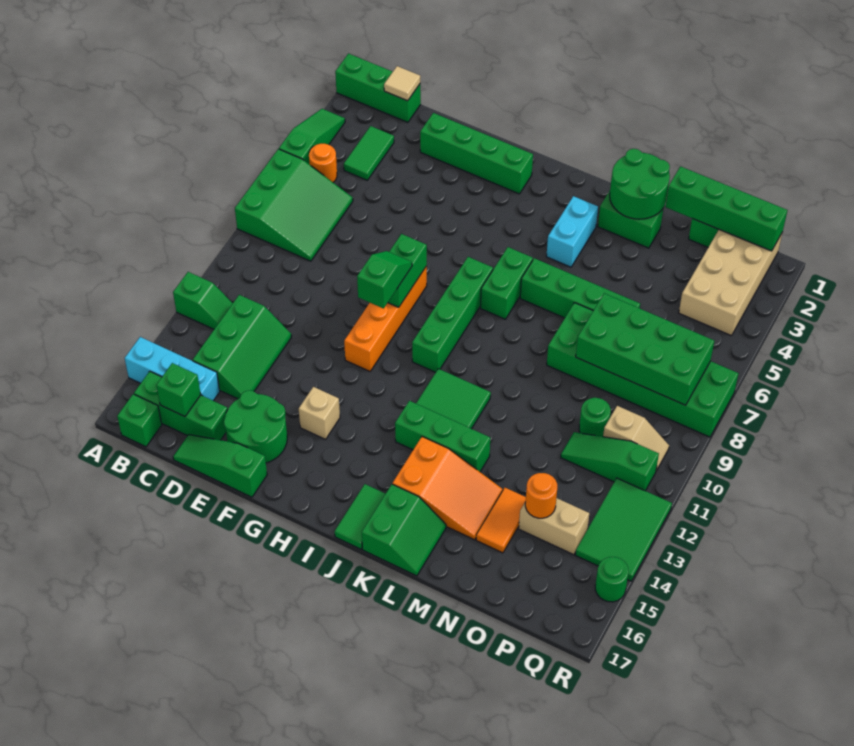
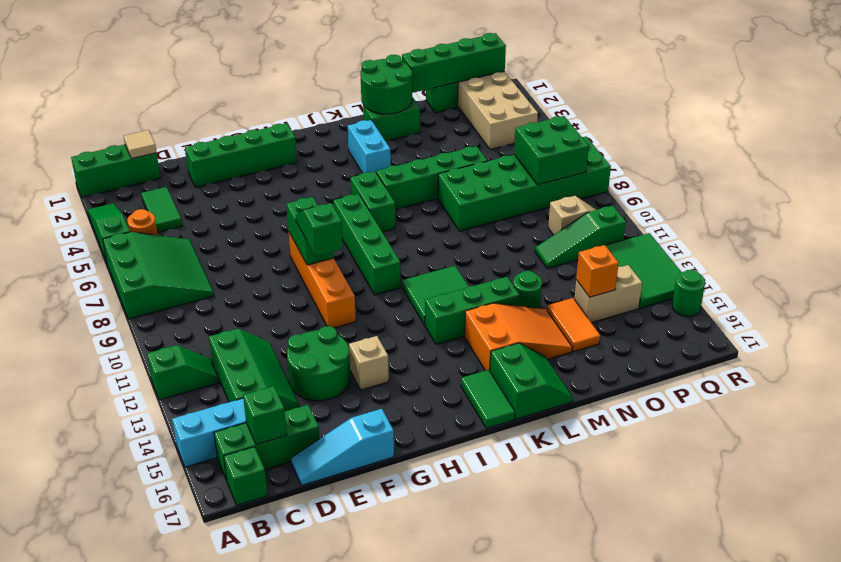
green 1x3 slope [173,435,267,497] -> cyan 1x3 slope [291,409,394,485]
green 2x2 round brick [224,390,287,463] -> green 2x2 round brick moved to [287,326,350,401]
green 2x4 brick [576,293,714,405] -> green 2x2 brick [514,116,589,185]
green 1x1 round brick [579,398,611,437] -> green 1x1 round brick moved to [513,271,542,308]
orange 1x1 round brick [525,473,557,518] -> orange 1x1 brick [576,245,619,297]

